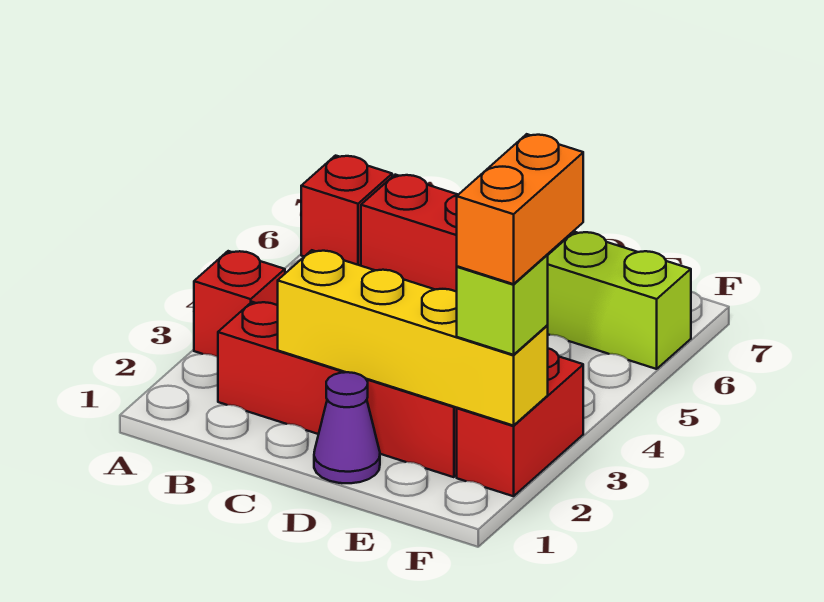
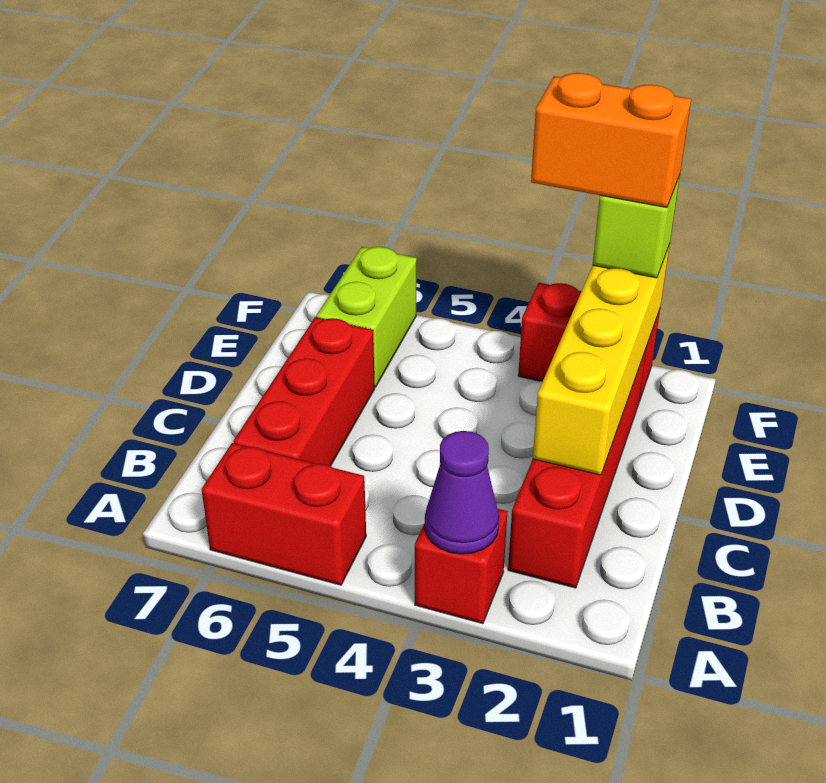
red 1x1 brick [301,156,392,266] -> red 1x2 brick [201,443,366,585]
purple 1x1 cone [314,372,380,483] -> purple 1x1 cone moved to [424,431,499,554]

